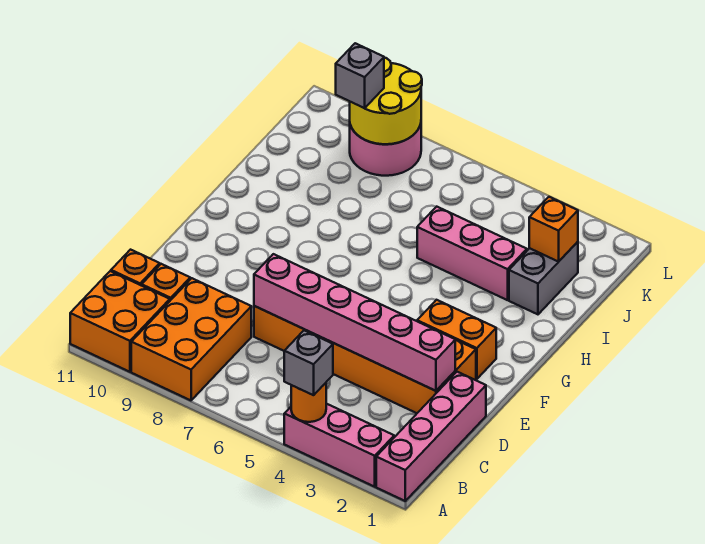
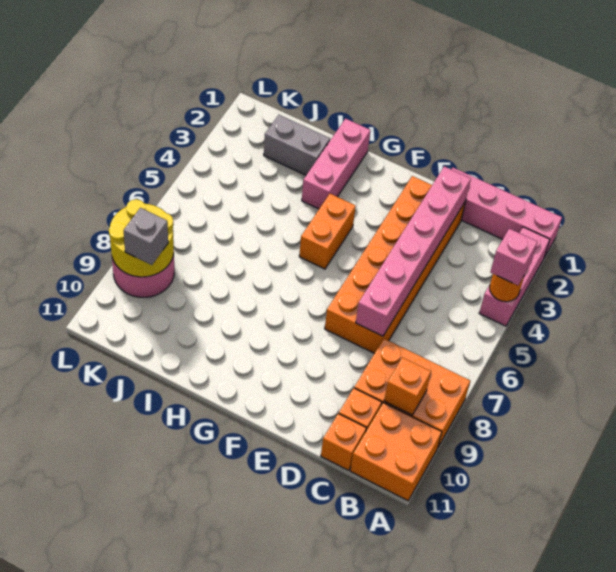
grey 1x1 brick [284,331,333,395] -> pink 1x1 brick [491,229,537,285]
orange 1x2 brick [417,300,496,379] -> orange 1x2 brick moved to [299,194,356,269]
pink 1x3 brick [417,207,527,300] -> pink 1x3 brick moved to [302,119,370,209]
orange 1x1 brick [529,197,578,262] -> orange 1x1 brick moved to [384,358,431,415]

